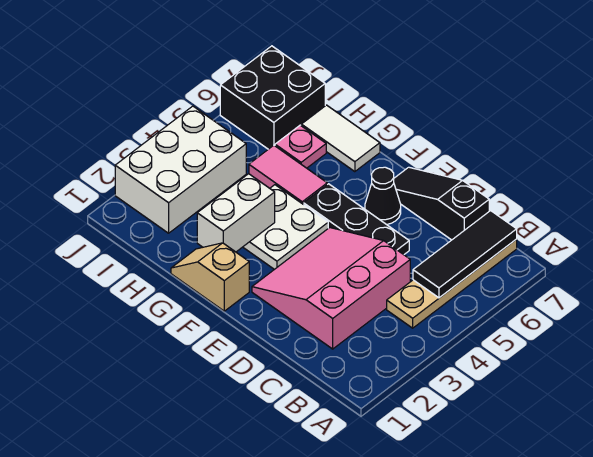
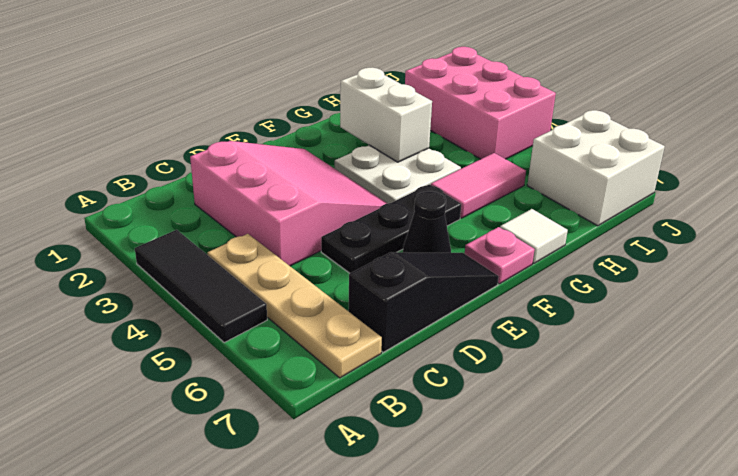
black 1x3 tile [413,211,517,298] -> black 1x3 tile moved to [135,230,267,343]
tan 1x2 slope [171,243,249,311] -> none
white 1x2 tile [301,105,380,172] -> white 1x1 tile [500,209,568,263]
pink 1x1 plate [275,125,326,168] -> pink 1x1 plate moved to [465,227,535,284]
white 2x3 brick [115,106,246,233] -> pink 2x3 brick [405,47,556,159]
black 2x2 brick [220,46,325,149] -> white 2x2 brick [527,110,665,226]

